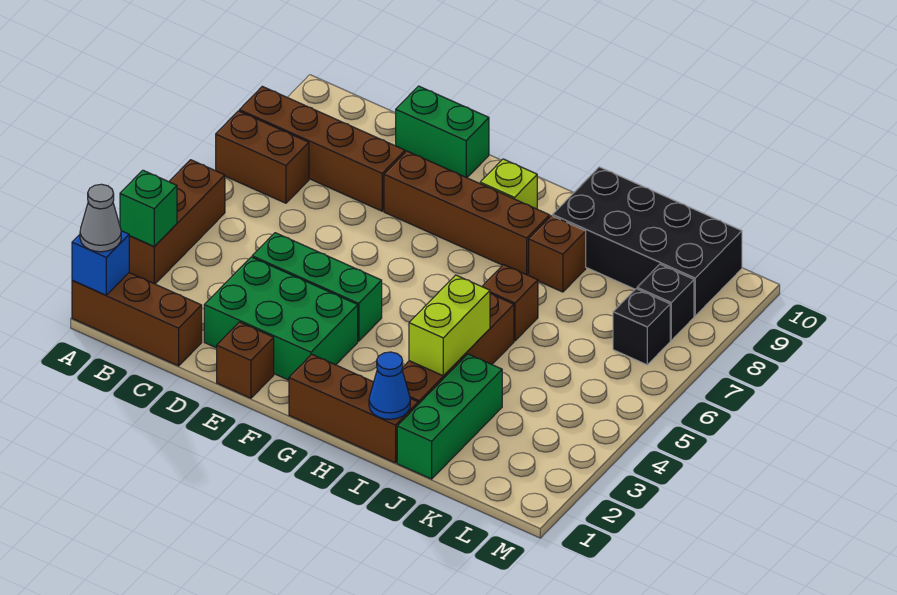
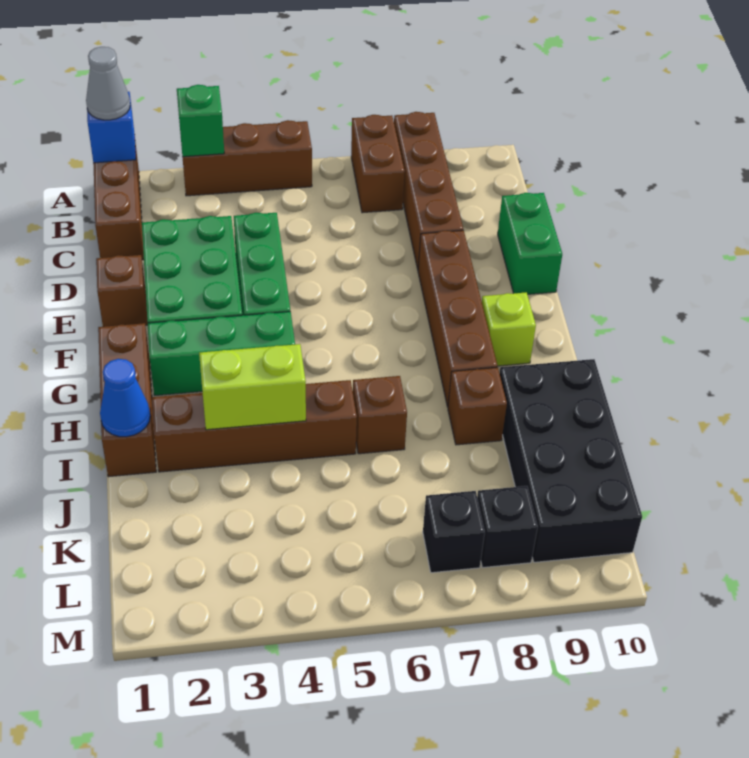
green 1x3 brick [397,354,502,479] -> green 1x3 brick moved to [148,312,295,396]

